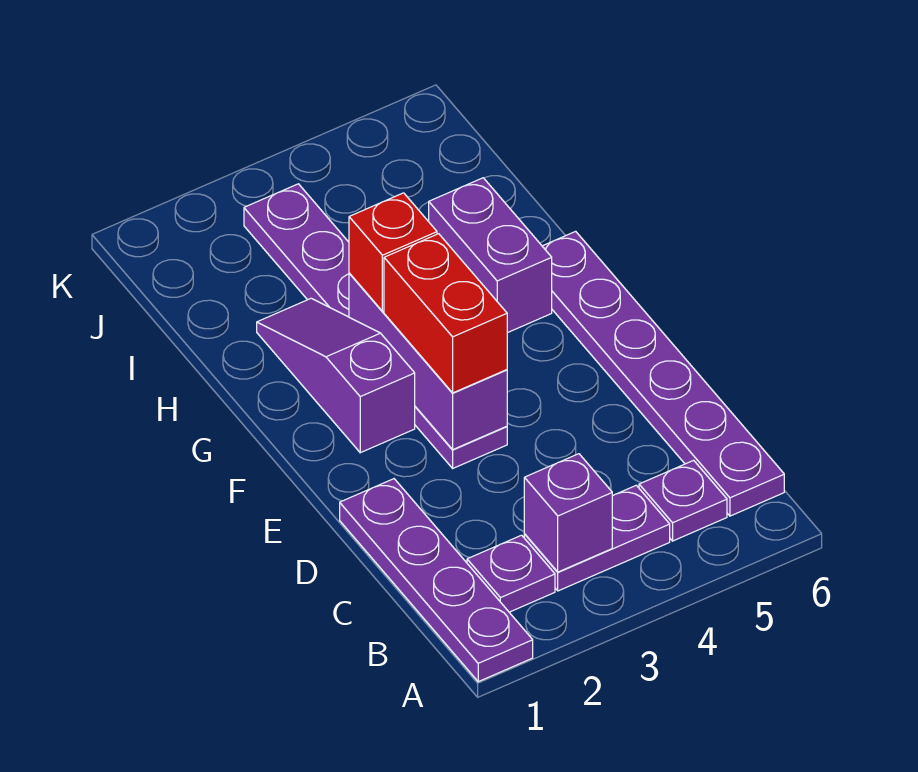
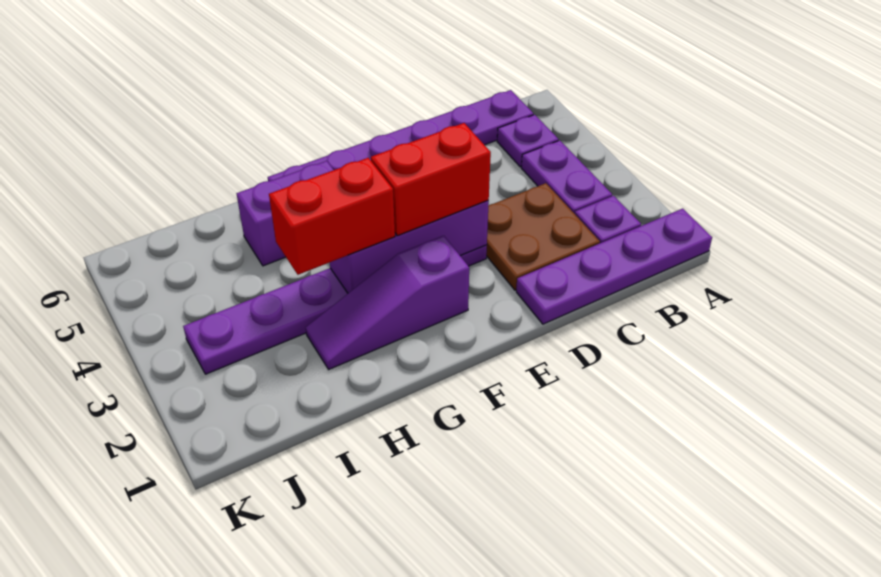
purple 1x1 brick [524,454,612,572] -> none
none -> brown 2x2 plate [486,183,600,290]
red 1x1 brick [349,193,437,311] -> red 1x2 brick [269,158,395,275]

